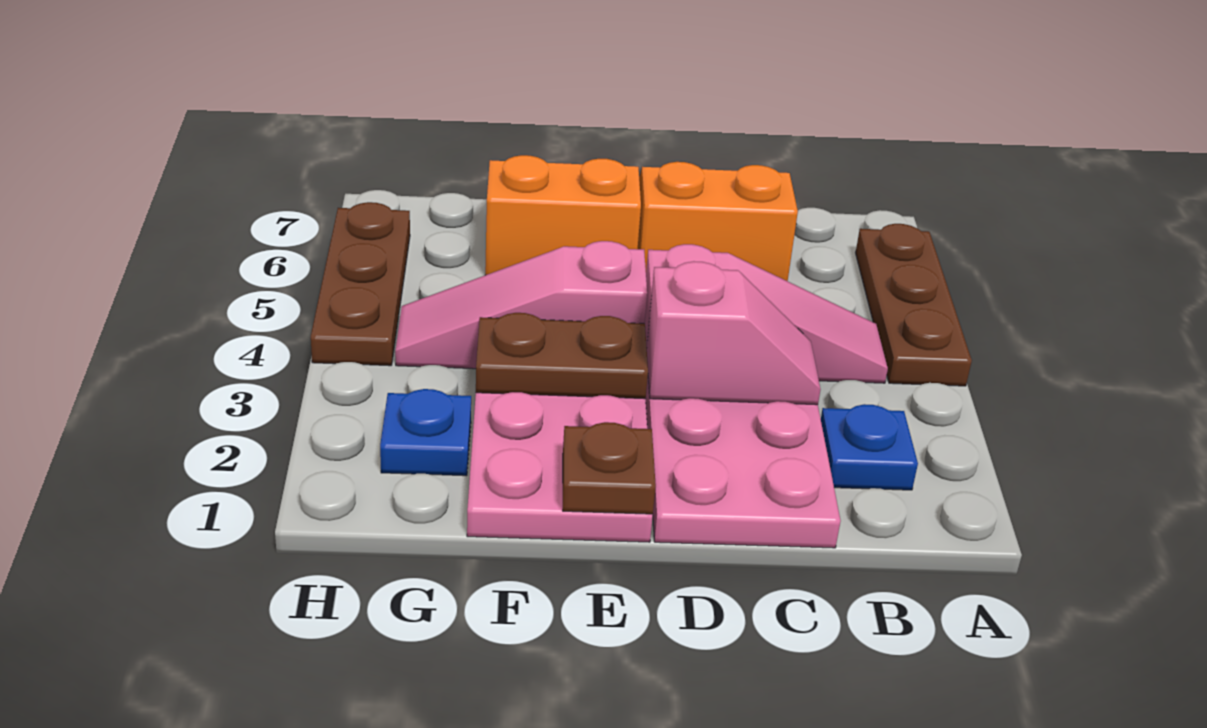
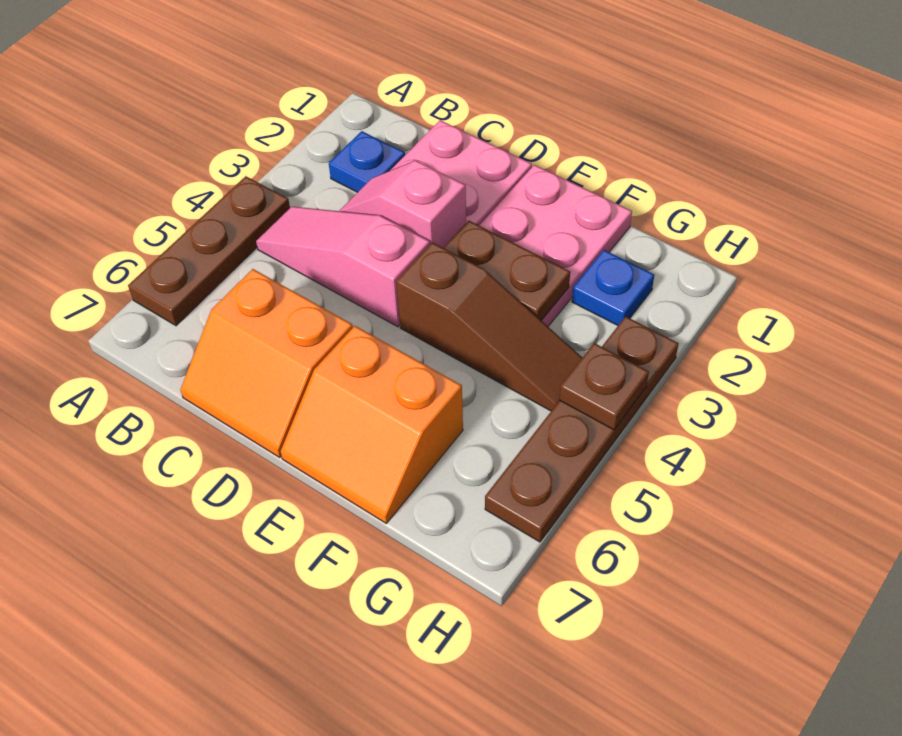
brown 1x1 plate [563,422,656,514] -> brown 1x1 plate moved to [560,343,649,430]
pink 1x3 slope [395,241,647,369] -> brown 1x3 slope [396,242,582,411]
brown 1x3 plate [311,202,410,366] -> brown 1x4 plate [485,316,679,542]

